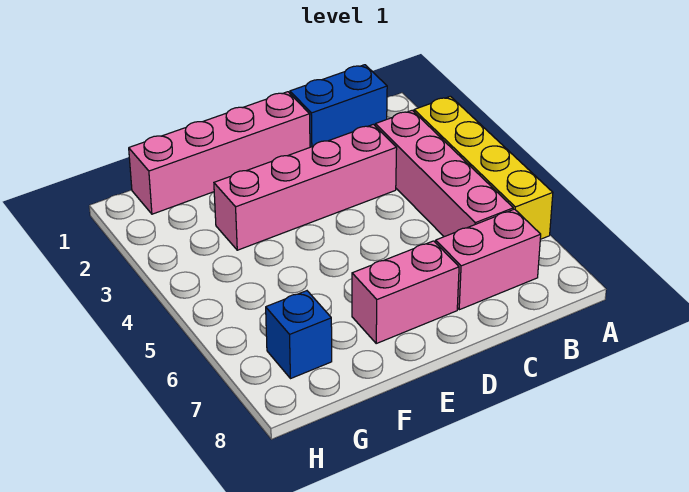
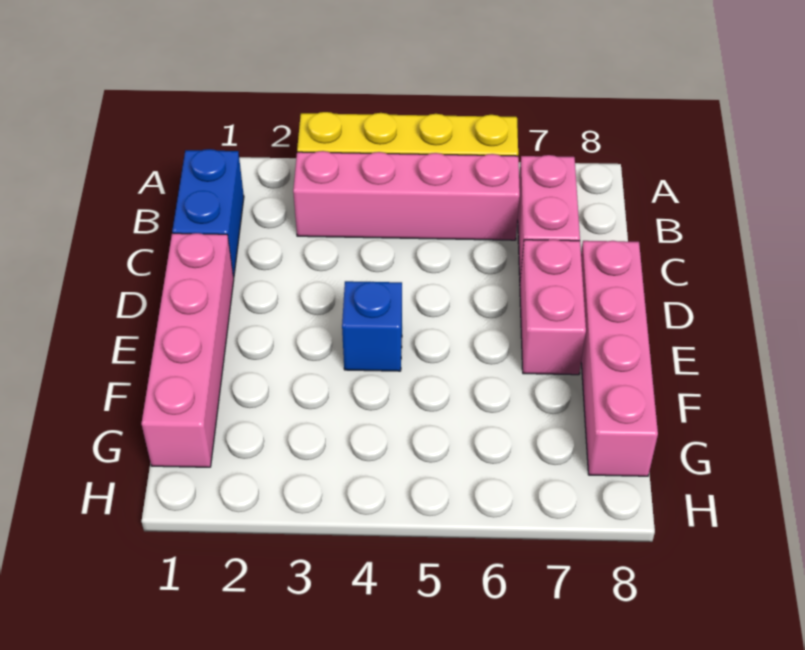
pink 1x4 brick [214,124,397,250] -> pink 1x4 brick moved to [581,241,658,476]
blue 1x1 brick [266,291,332,379] -> blue 1x1 brick moved to [342,281,402,371]

